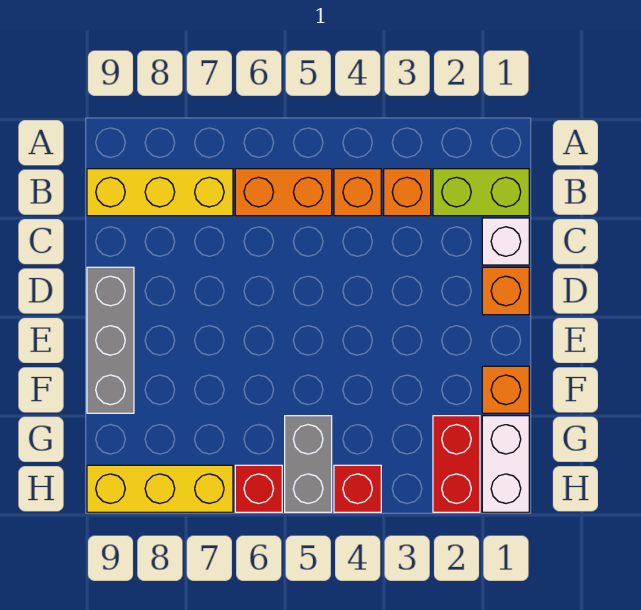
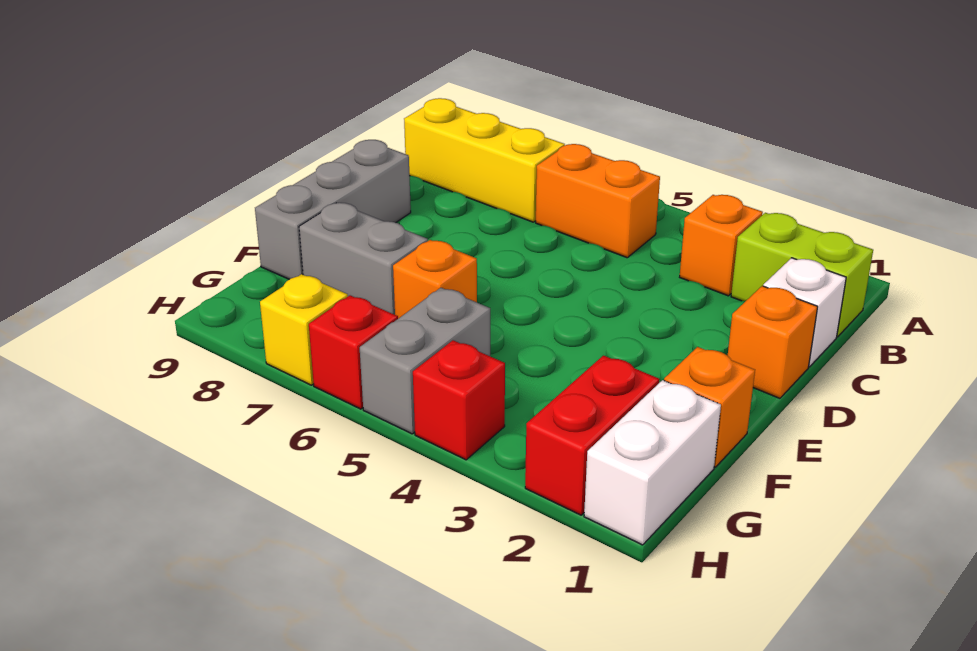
orange 1x1 brick [334,169,381,216] -> orange 1x1 brick moved to [393,240,477,319]
none -> grey 1x2 brick [299,203,428,315]
yellow 1x3 brick [87,465,233,512] -> yellow 1x1 brick [260,274,348,385]

